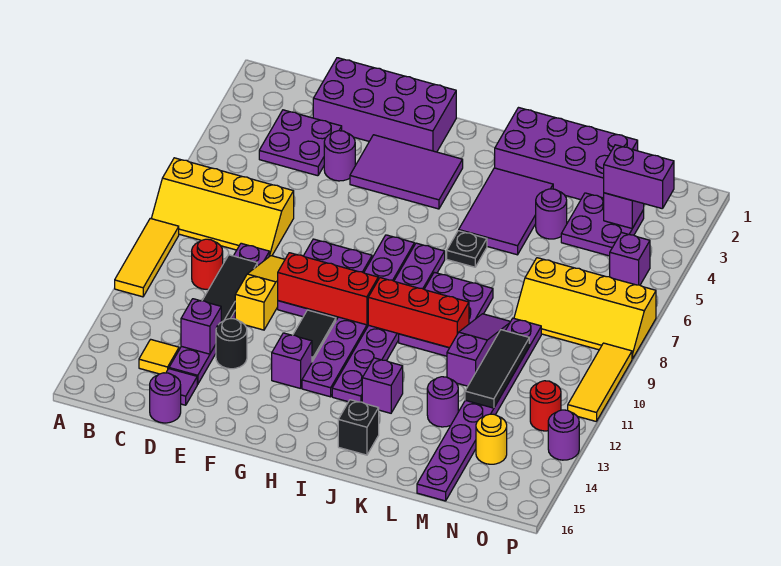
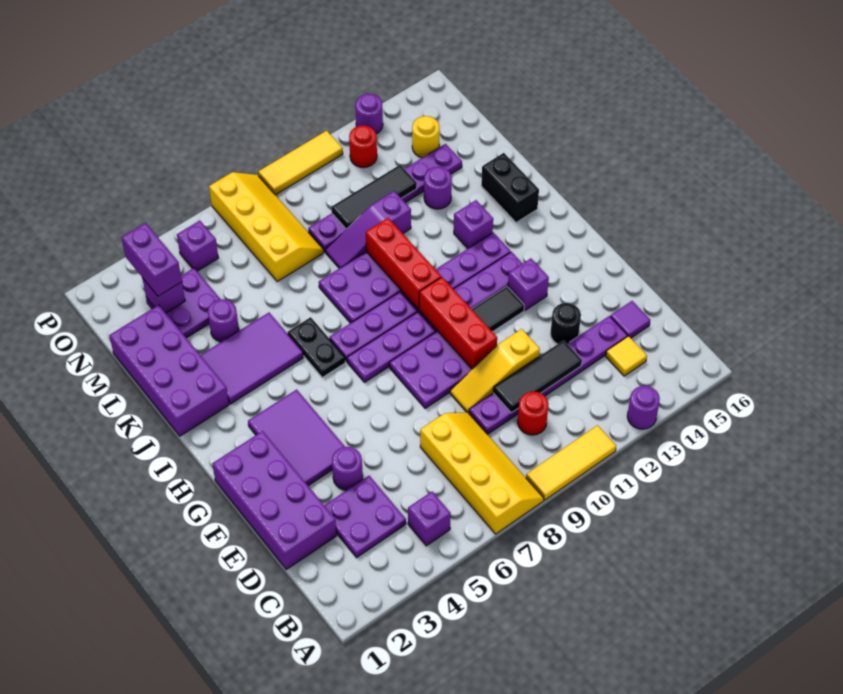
purple 1x1 brick [181,299,221,354] -> purple 1x1 brick moved to [408,492,451,546]
purple 1x1 round brick [150,373,181,423] -> purple 1x1 round brick moved to [627,386,660,429]
black 1x1 plate [447,231,487,267] -> black 1x2 plate [288,317,345,377]
black 1x1 brick [338,400,379,455] -> black 1x2 brick [481,153,539,223]
purple 1x8 plate [417,318,541,501] -> purple 1x6 plate [308,144,462,252]

